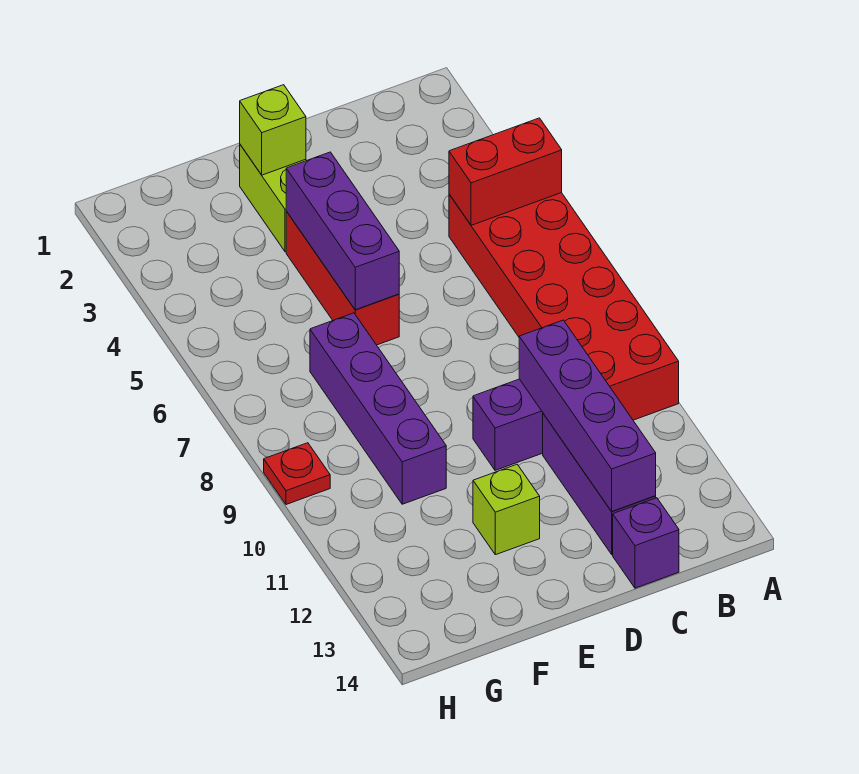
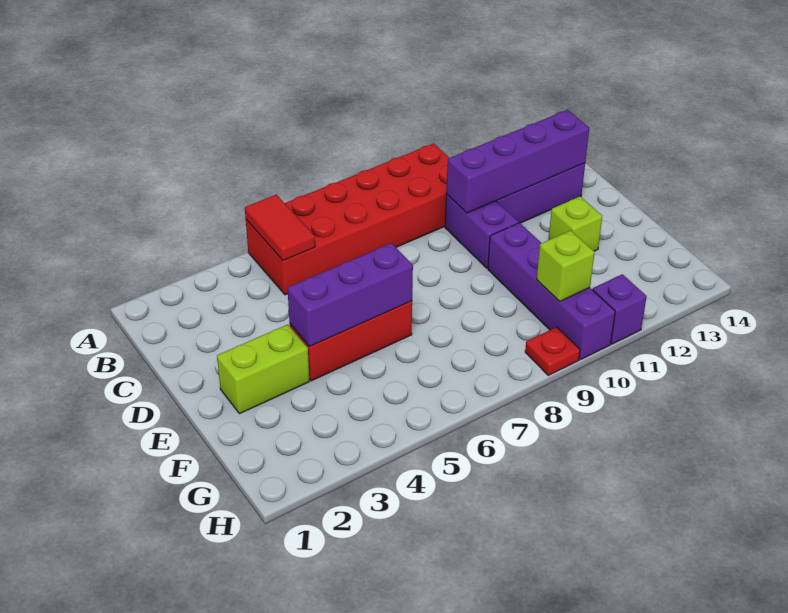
red 1x2 brick [449,118,562,225] -> red 1x2 tile [245,195,315,261]
purple 1x1 brick [613,498,679,588] -> purple 1x1 brick moved to [593,274,647,344]
lime 1x1 brick [240,85,306,175] -> lime 1x1 brick moved to [537,230,595,301]
purple 1x4 brick [310,313,446,504] -> purple 1x4 brick turned to [488,223,615,360]

